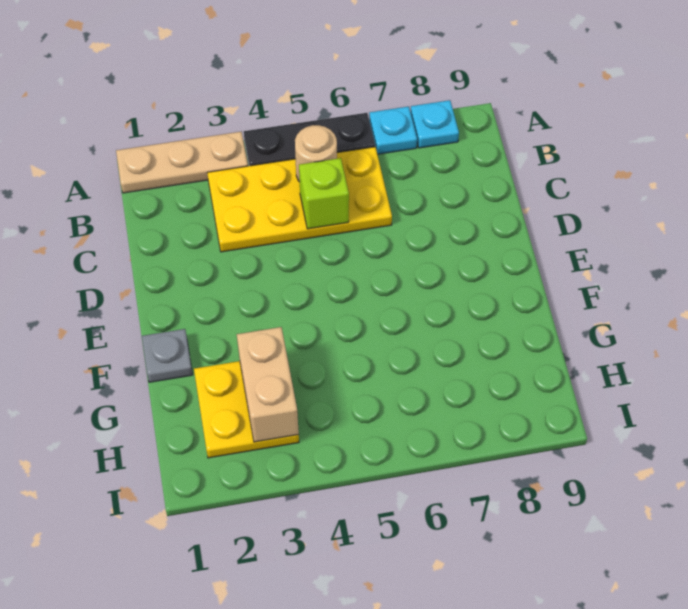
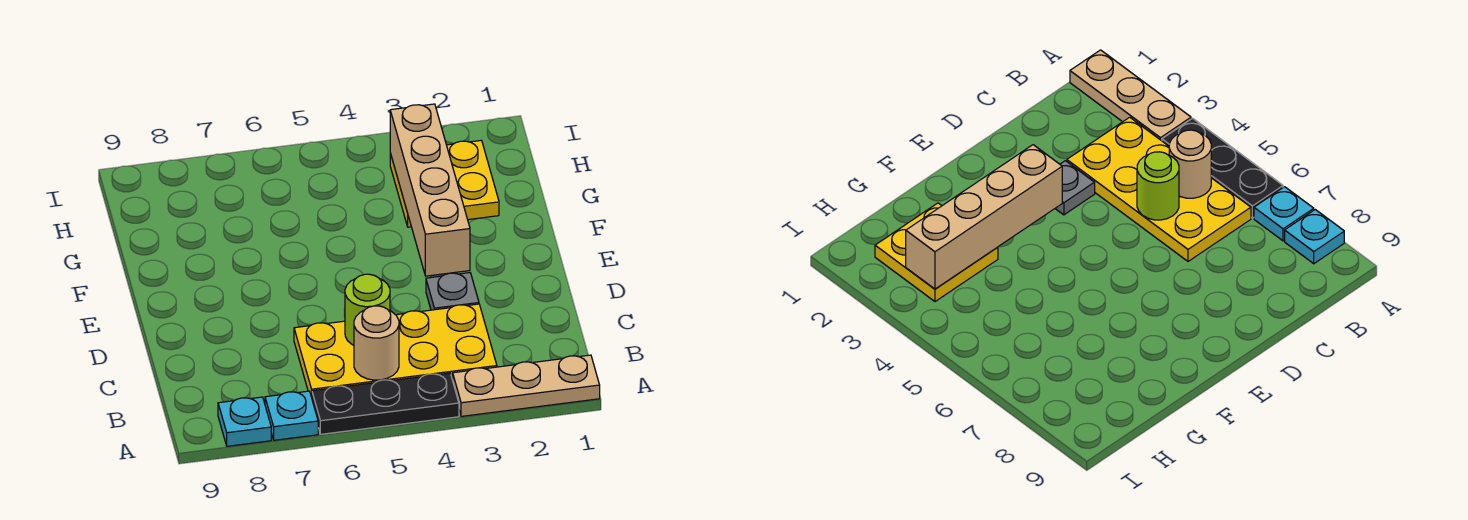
lime 1x1 brick [299,158,349,229] -> lime 1x1 round brick [345,274,390,345]
grey 1x1 plate [142,329,193,382] -> grey 1x1 plate moved to [426,273,479,310]
tan 1x2 brick [237,327,299,442] -> tan 1x4 brick [390,104,470,276]

